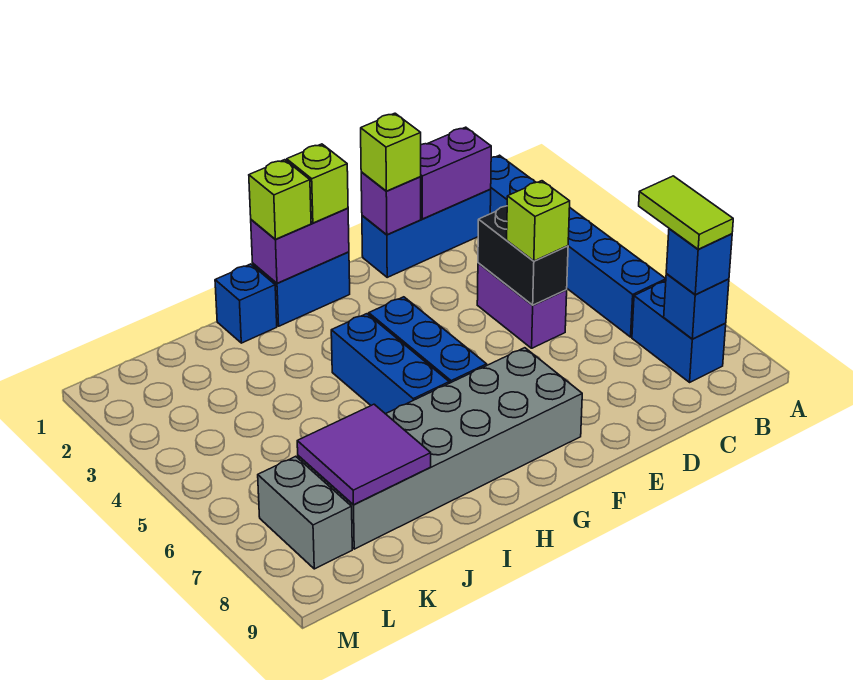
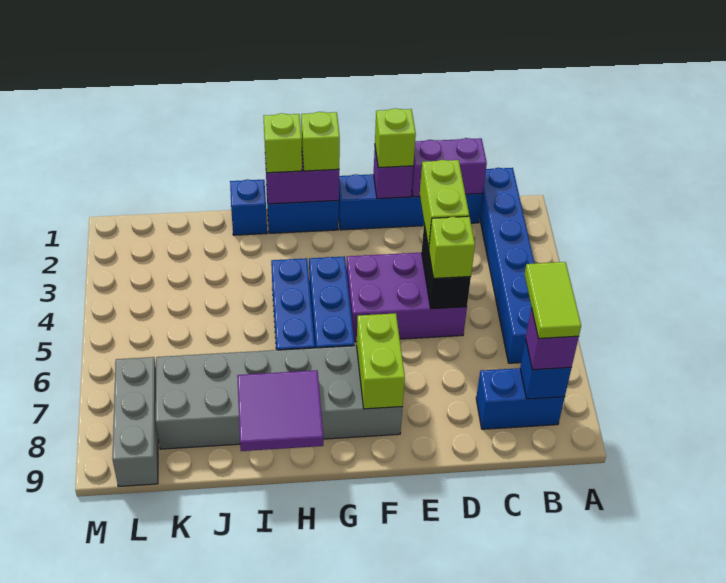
blue 1x2 brick [632,281,726,382] -> blue 1x2 brick turned to [476,368,565,429]
blue 1x1 brick [666,229,732,295] -> purple 1x1 brick [526,308,579,370]
blue 1x3 brick [362,190,491,277] -> blue 1x4 brick [339,174,483,230]
none -> lime 1x2 brick [420,160,469,248]
purple 1x2 brick [477,263,567,348] -> purple 2x3 brick [346,252,467,342]
none -> lime 1x2 brick [357,313,405,409]
purple 2x2 tile [297,404,431,505] -> purple 2x2 tile moved to [237,370,323,451]
grey 1x2 brick [258,456,352,569] -> grey 1x3 brick [112,357,158,487]

